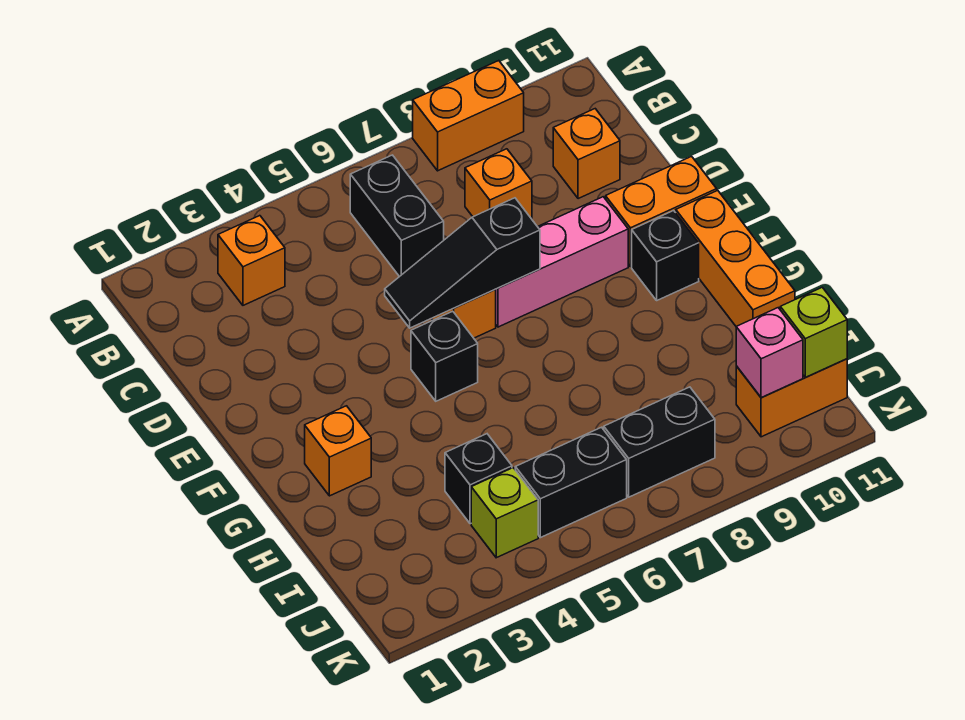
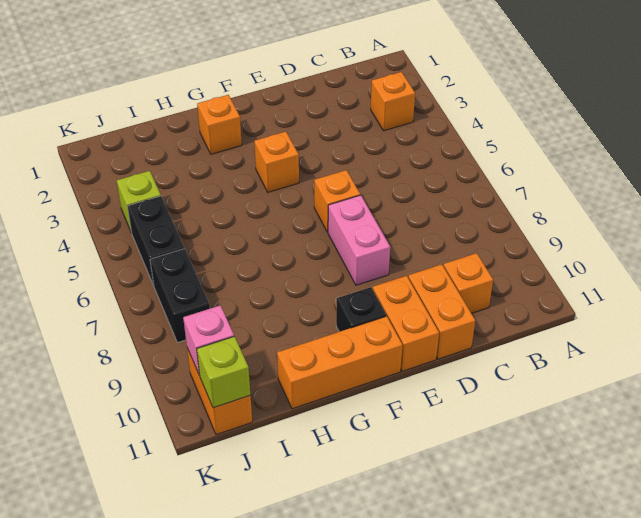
orange 1x2 brick [413,61,524,171] -> orange 1x2 brick moved to [408,264,475,359]
black 1x2 brick [350,155,444,277] -> none
orange 1x1 brick [465,149,532,219] -> orange 1x1 brick moved to [254,132,299,192]
black 1x3 slope [385,198,540,328] -> none
pink 1x3 brick [496,197,628,327] -> pink 1x2 brick [328,195,390,285]
black 1x1 brick [411,311,478,401] -> none
black 1x1 brick [445,434,512,524] -> none

